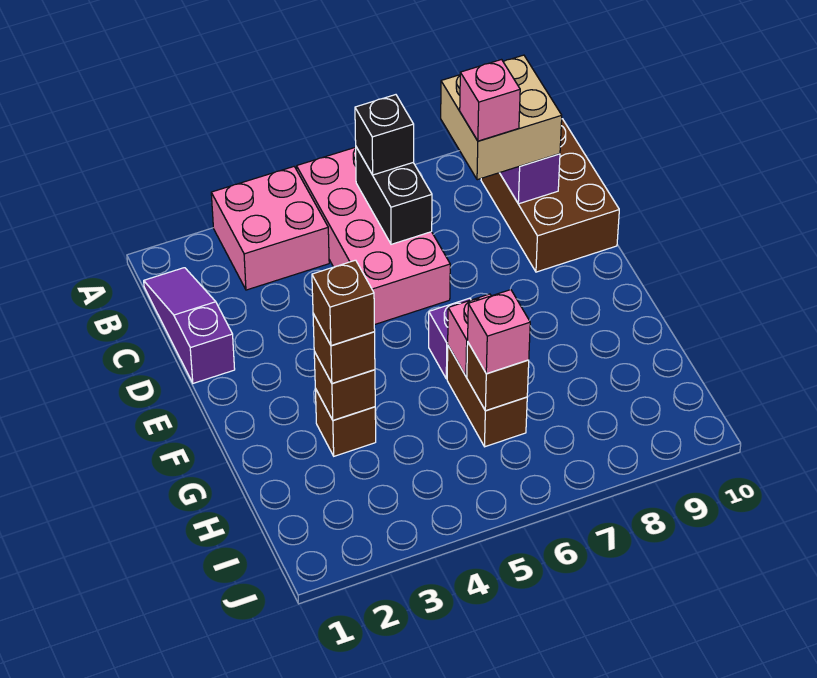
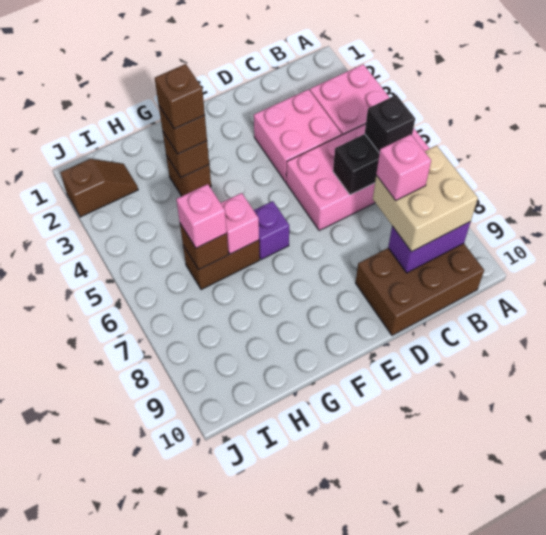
purple 1x3 slope [144,268,235,383] -> none
none -> pink 2x2 brick [254,89,342,182]
none -> brown 1x2 slope [60,159,138,217]

